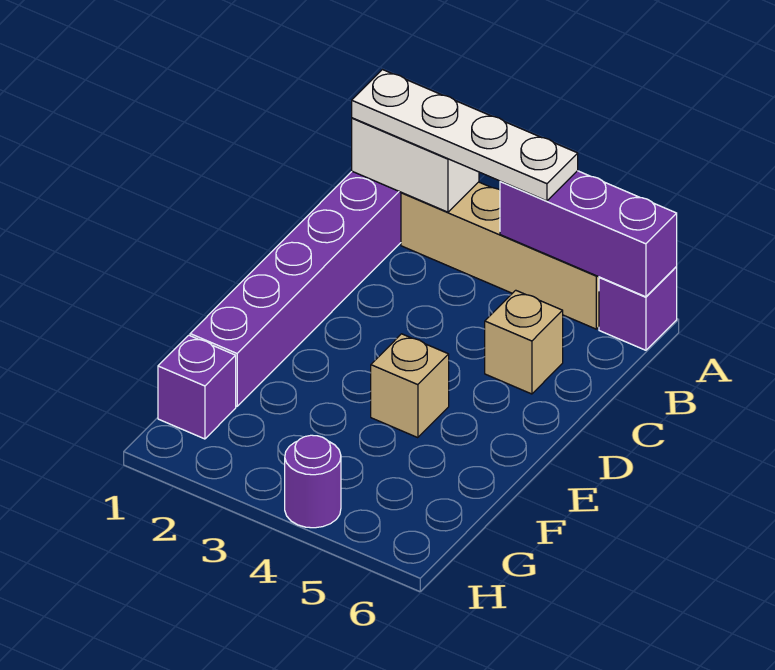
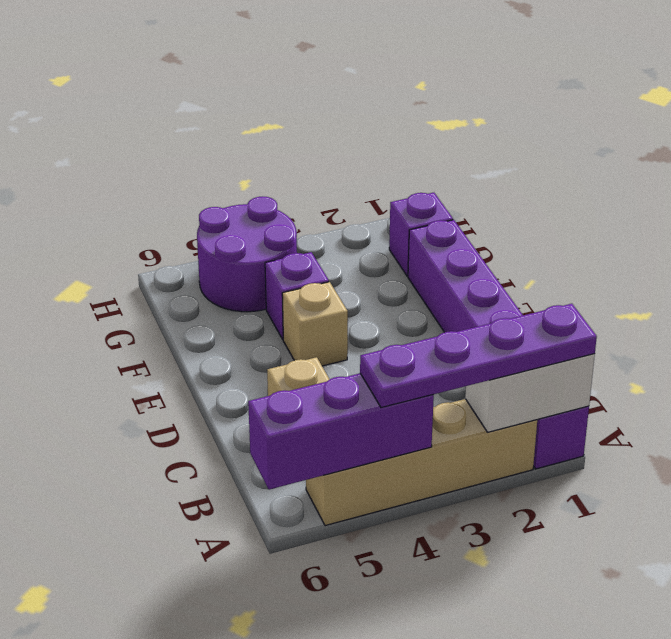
white 1x4 plate [352,70,578,201] -> purple 1x4 plate [360,304,597,408]
purple 1x1 brick [599,267,677,350] -> purple 1x1 brick moved to [265,252,329,339]
purple 1x1 round brick [285,435,341,528] -> purple 2x2 round brick [197,196,297,312]

